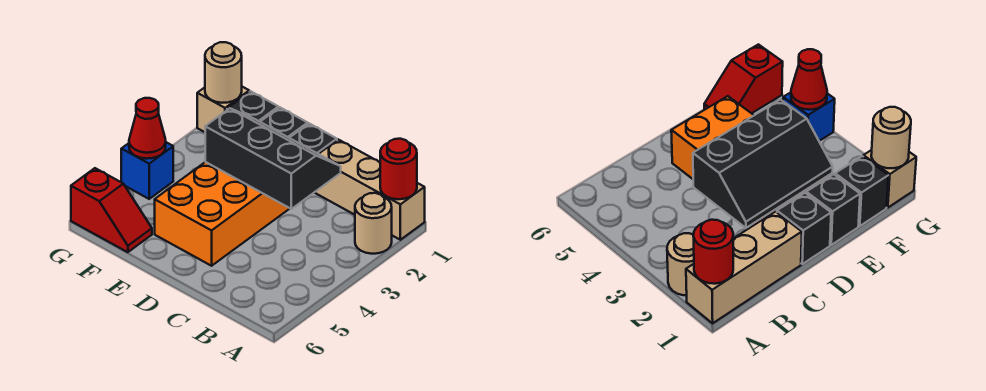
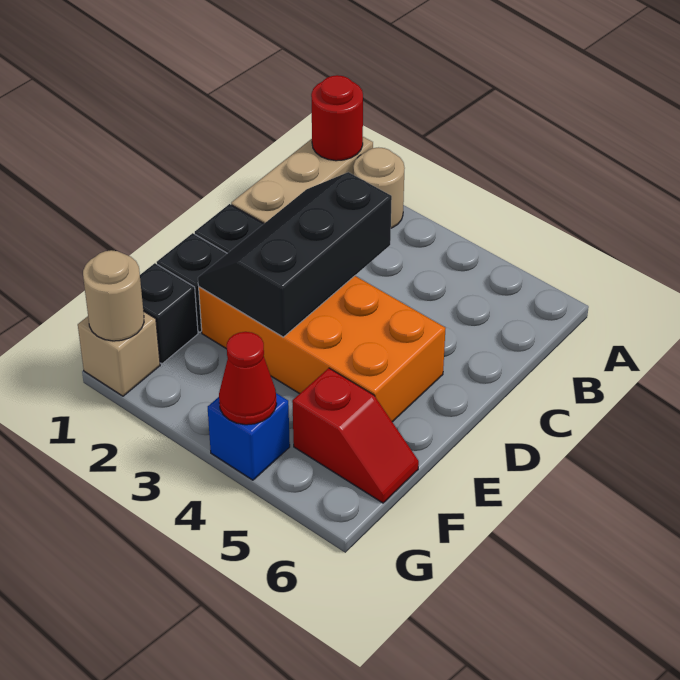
red 1x2 slope [71,168,152,252] -> red 1x2 slope turned to [292,368,419,503]

